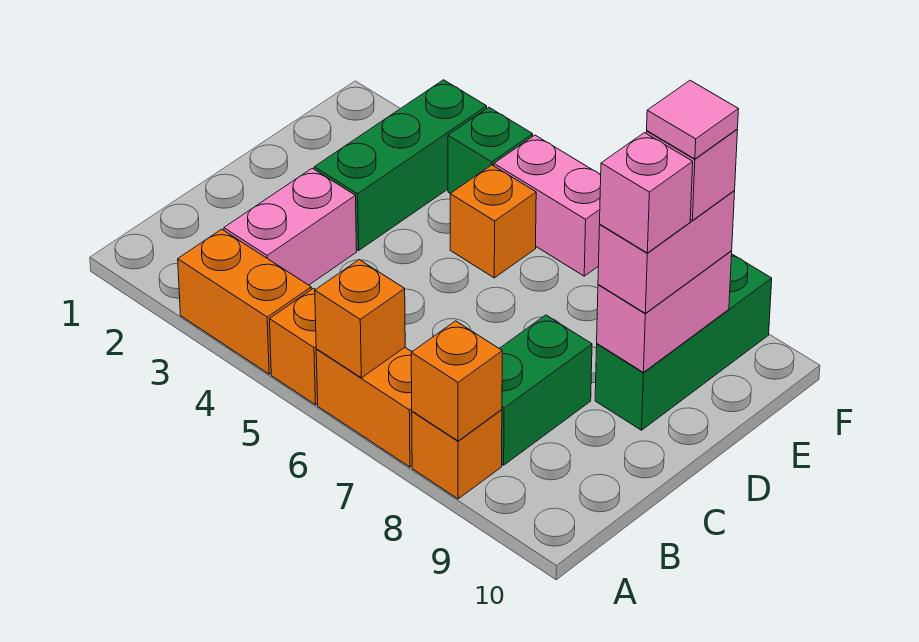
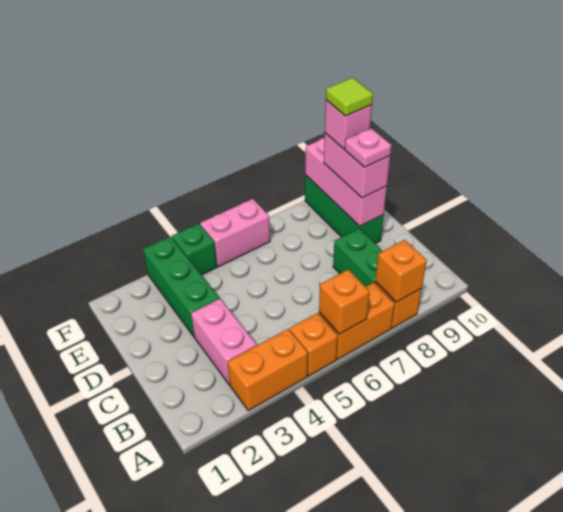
pink 1x2 brick [597,251,732,372] -> pink 1x3 brick [305,138,387,226]
pink 1x1 brick [600,133,693,253] -> pink 1x1 plate [345,128,391,167]
orange 1x1 brick [450,165,536,278] -> none
pink 1x1 tile [647,80,739,159] -> lime 1x1 tile [326,78,373,116]

